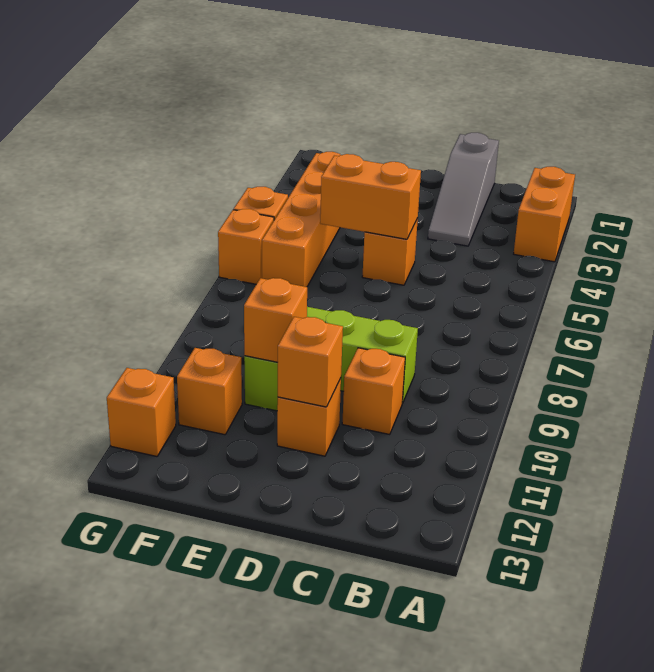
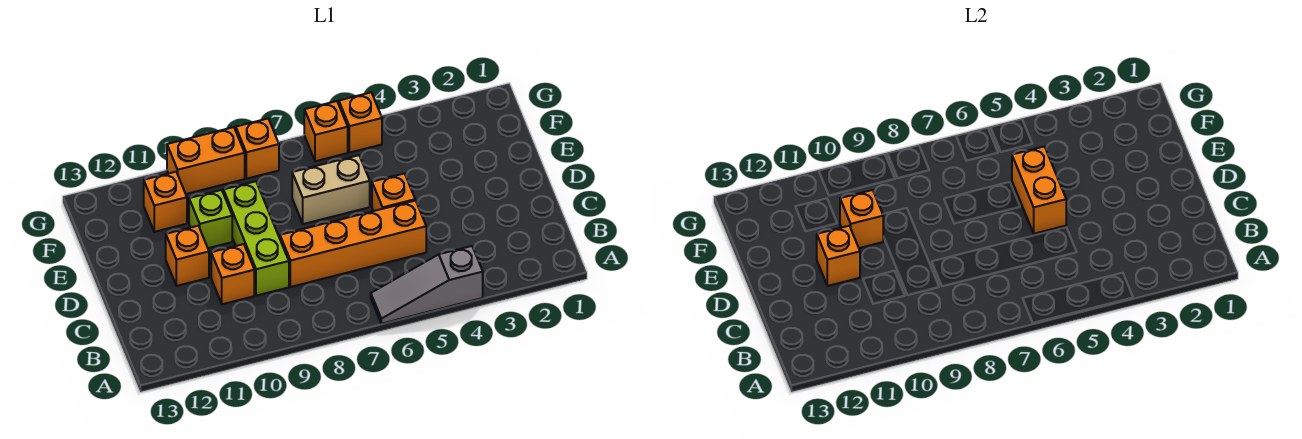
orange 1x2 brick [514,167,575,262] -> orange 1x2 brick moved to [167,127,245,194]
grey 1x3 slope [428,133,499,246] -> grey 1x3 slope moved to [371,246,483,324]
none -> tan 1x2 brick [292,155,370,224]
orange 1x4 brick [262,152,340,287] -> orange 1x4 brick moved to [280,201,426,287]
orange 1x1 brick [107,368,176,456] -> orange 1x1 brick moved to [236,119,279,179]

